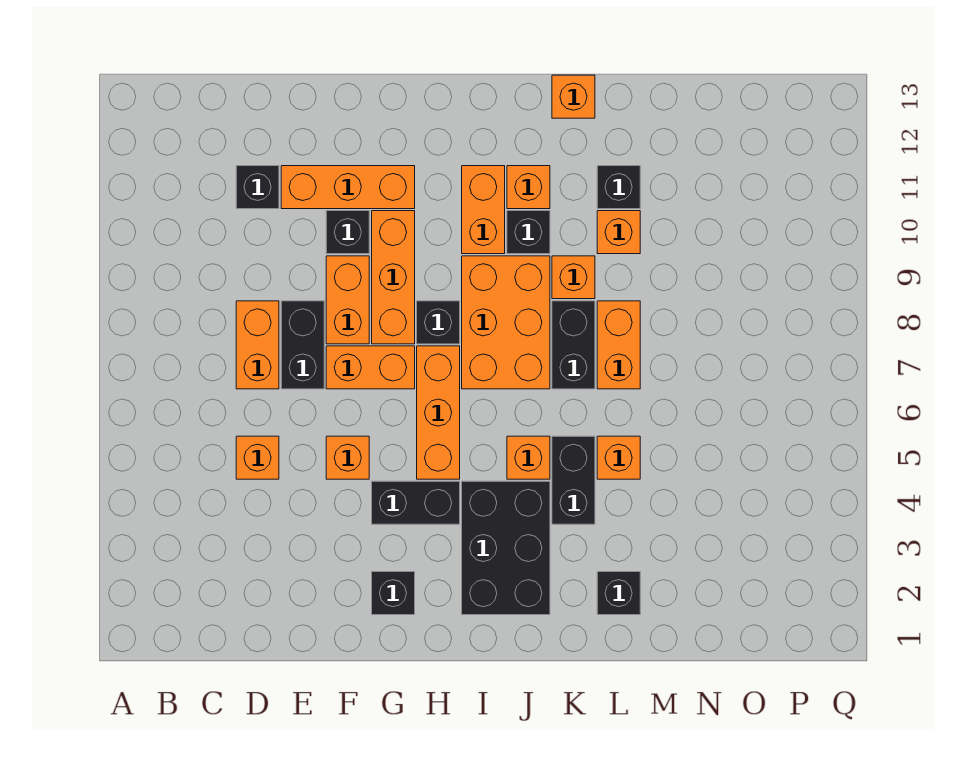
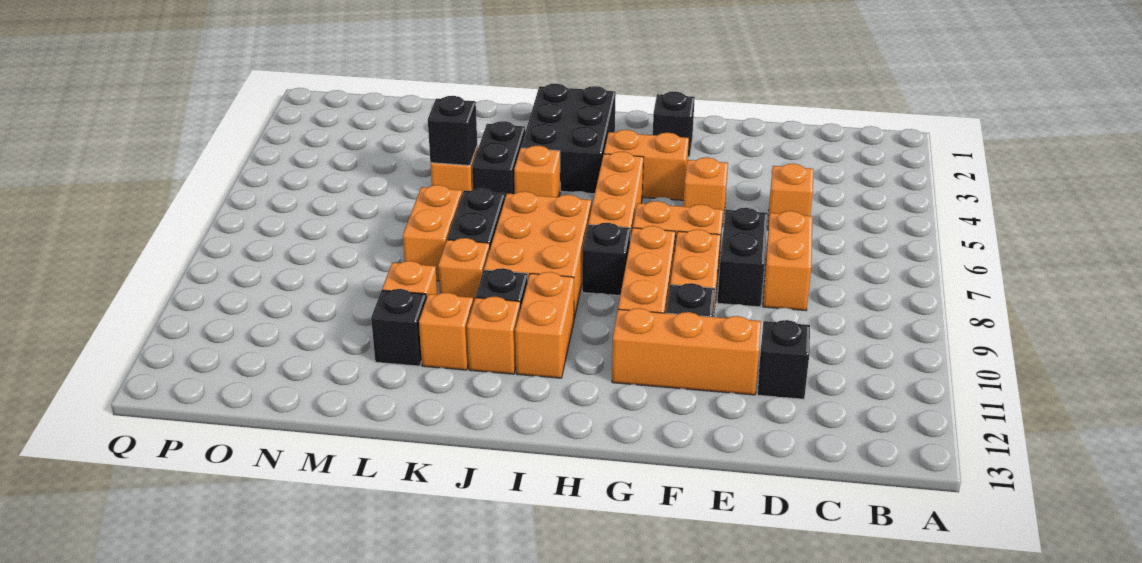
black 1x2 brick [372,481,460,524] -> orange 1x2 brick [604,130,689,200]
orange 1x1 brick [552,75,595,118] -> orange 1x1 brick moved to [419,293,473,370]
black 1x1 brick [597,572,640,615] -> black 1x1 brick moved to [428,96,477,165]

